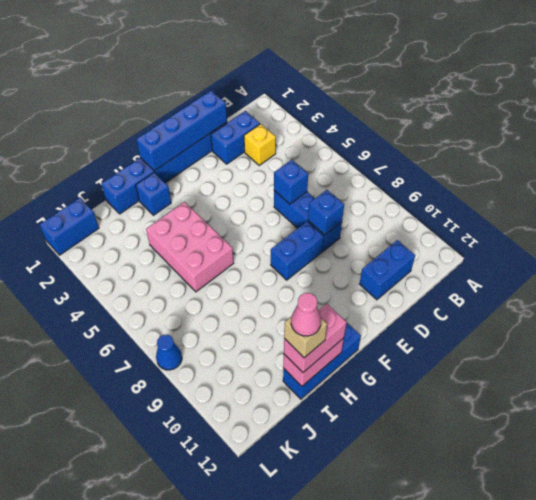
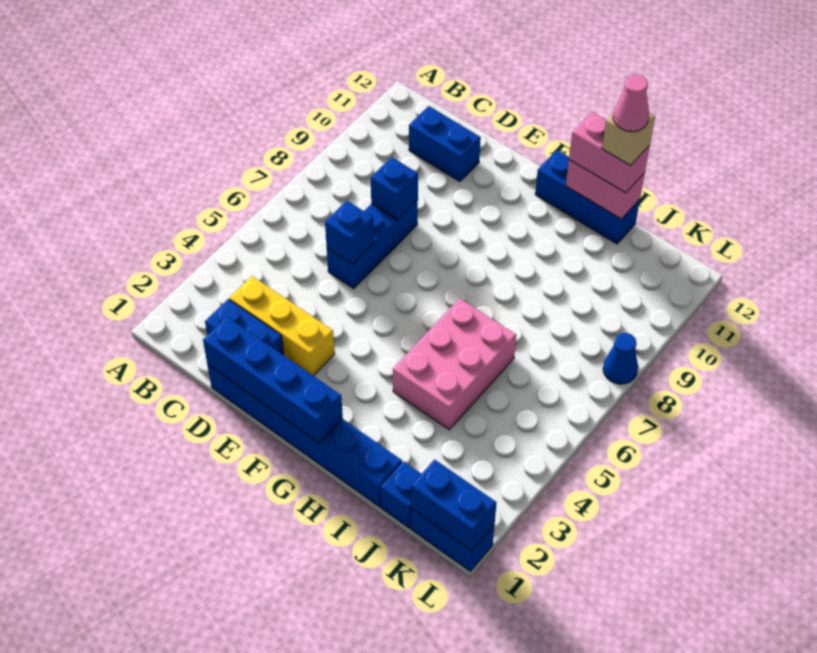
yellow 1x1 brick [244,124,276,165] -> yellow 1x3 brick [229,276,335,376]
blue 1x2 brick [271,222,324,280] -> blue 1x2 brick moved to [411,459,497,551]
blue 1x1 brick [136,173,171,215] -> blue 1x1 brick moved to [381,461,421,528]

